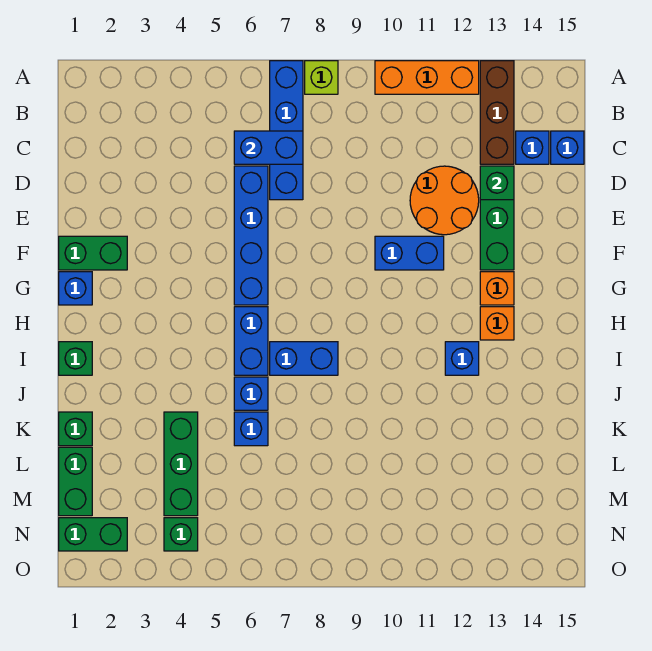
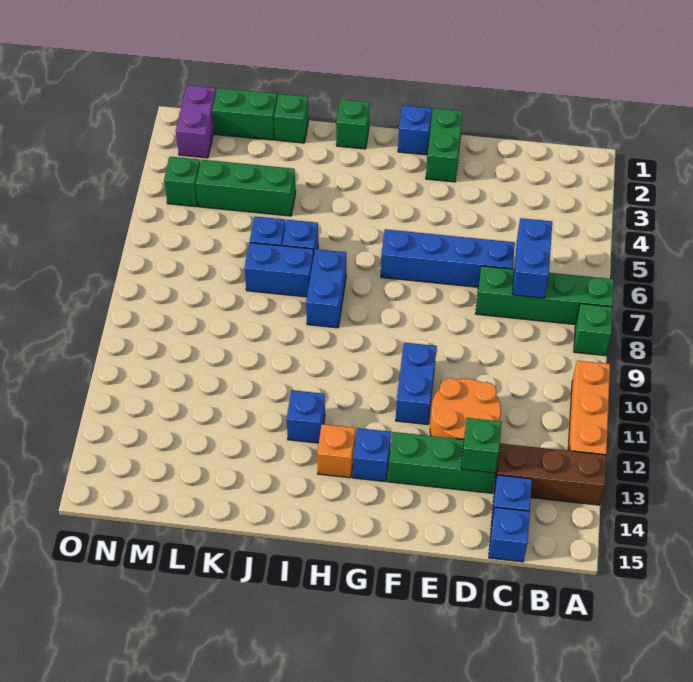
blue 1x4 brick [270,61,303,200] -> green 1x4 brick [476,266,614,325]
lime 1x1 brick [305,61,338,94] -> green 1x1 brick [574,304,613,356]
orange 1x1 brick [480,272,514,305] -> blue 1x1 brick [353,428,391,482]
blue 1x2 brick [234,307,268,375] -> blue 1x2 brick moved to [244,243,314,297]
green 1x2 brick [59,518,127,551] -> purple 1x2 brick [176,85,216,158]

